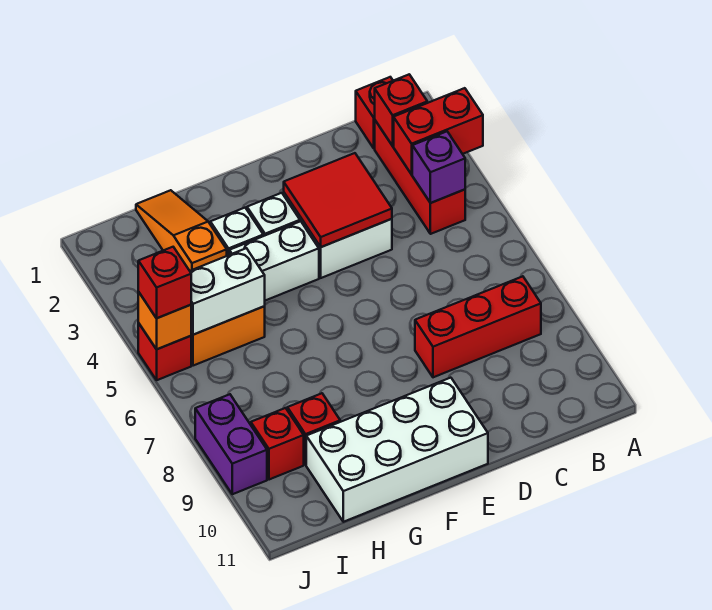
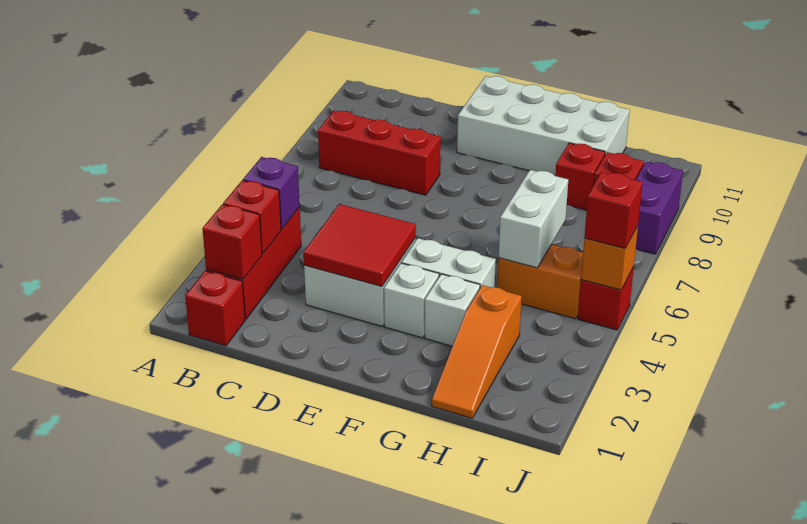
red 1x2 brick [394,88,483,174] -> red 1x1 brick [223,180,281,254]
white 1x2 brick [190,248,265,335] -> white 1x2 brick turned to [499,170,568,268]

